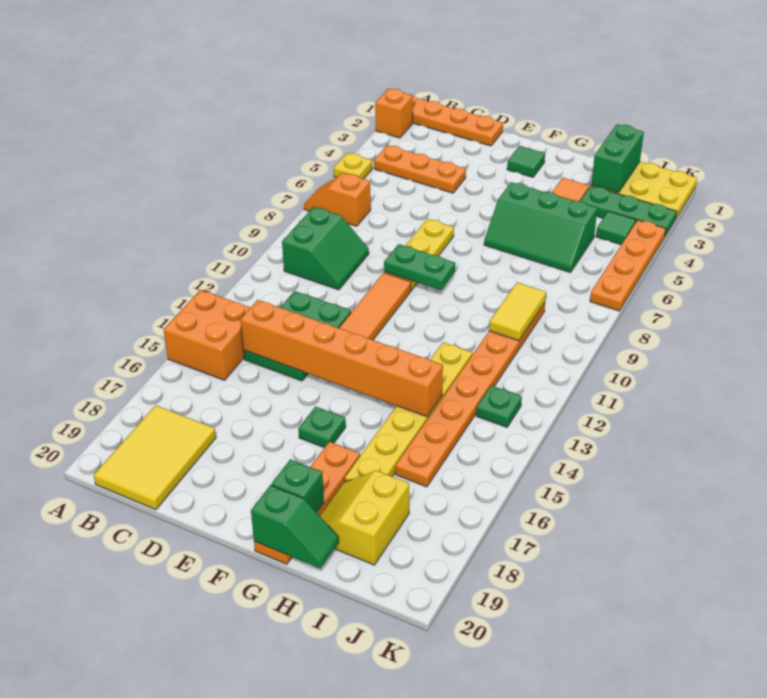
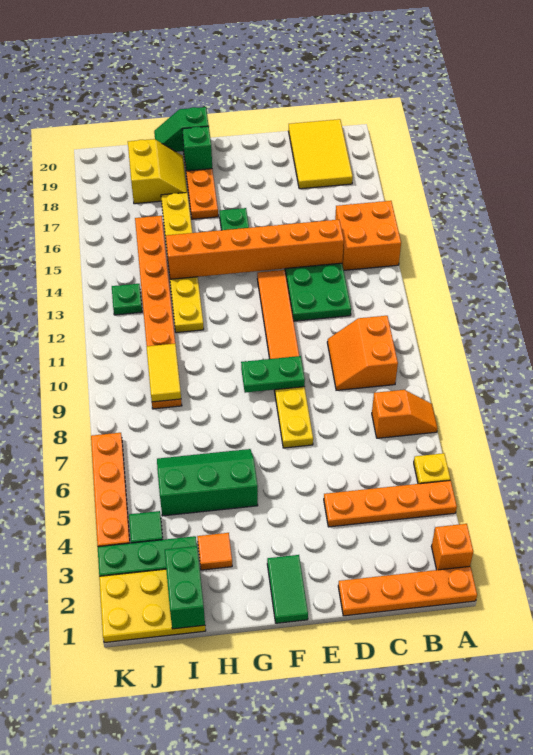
orange 1x3 plate [374,145,466,193] -> orange 1x4 plate [324,480,457,527]
green 2x2 slope [282,207,369,290] -> orange 2x2 slope [327,316,398,390]
green 1x1 tile [507,146,545,177] -> green 1x2 tile [267,555,308,623]

